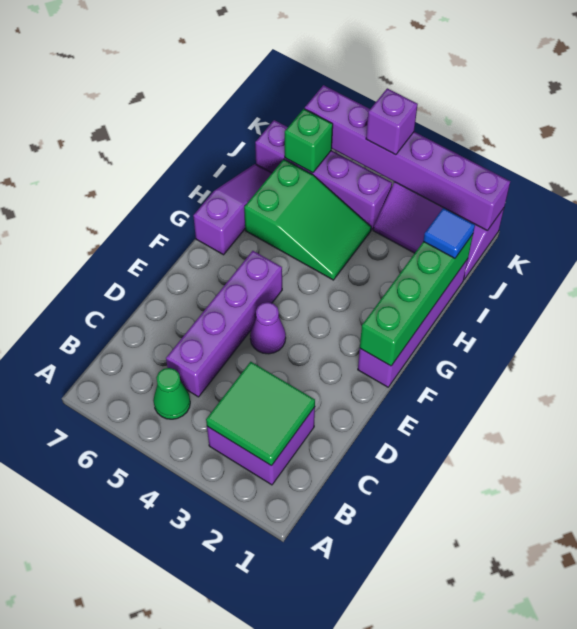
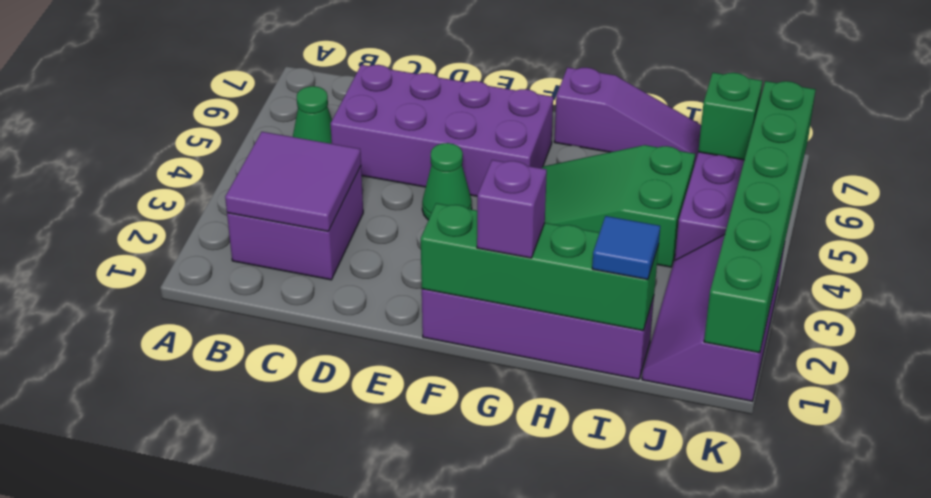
green 2x2 tile [206,362,315,466] -> purple 2x2 tile [225,132,361,231]
purple 1x4 brick [166,251,282,397] -> purple 2x4 brick [331,65,553,196]
purple 1x1 cone [250,302,286,354] -> green 1x1 cone [422,143,472,220]
green 2x3 slope [244,159,371,280] -> green 2x3 slope turned to [542,145,695,267]
purple 1x6 brick [305,85,510,231] -> green 1x6 brick [704,81,816,353]
purple 1x1 brick [366,88,418,155] -> purple 1x1 brick moved to [477,160,547,258]

